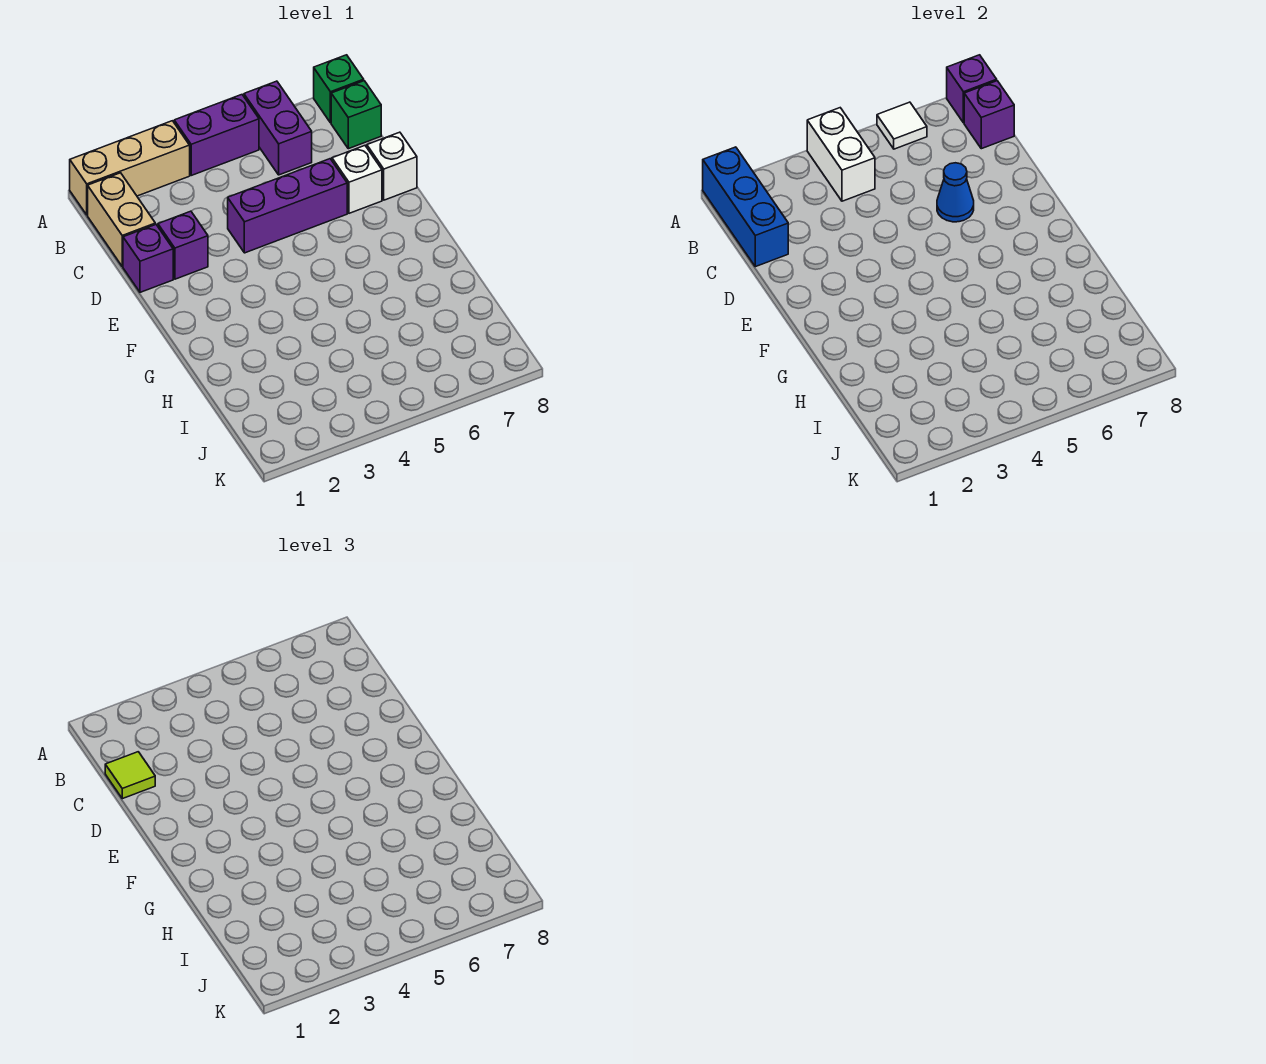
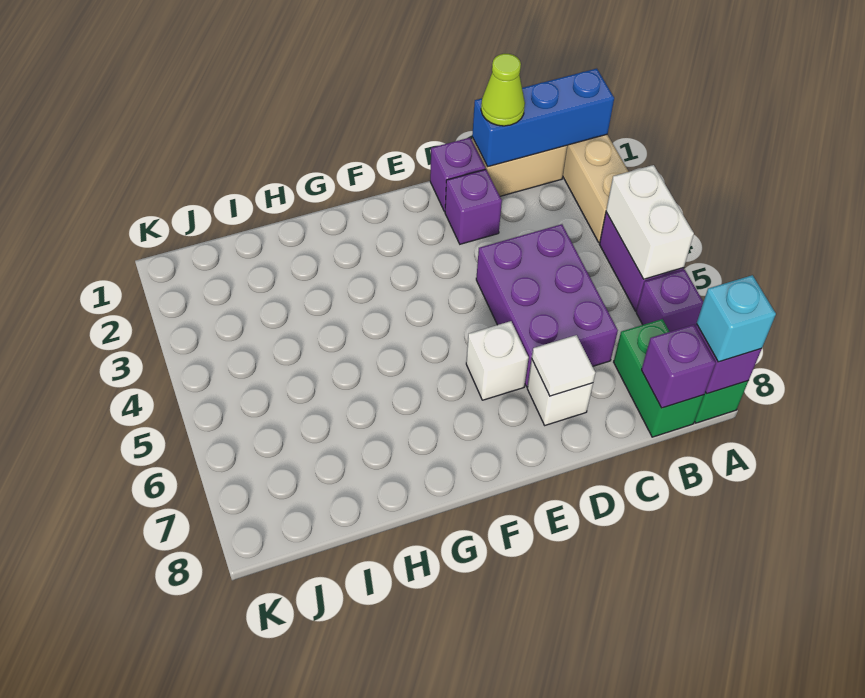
white 1x2 brick [807,108,875,201] -> white 1x2 brick turned to [606,165,694,279]
purple 1x2 brick [244,81,312,175] -> purple 1x1 brick [636,270,703,332]
white 1x1 tile [877,102,927,149] -> white 1x1 tile moved to [532,335,595,396]
none -> cyan 1x1 brick [697,275,776,362]
green 1x1 brick [331,81,381,149] -> green 1x2 brick [614,319,704,437]
lime 1x1 tile [105,752,155,799] -> lime 1x1 cone [481,54,525,126]
purple 1x3 brick [228,159,347,253] -> purple 2x3 brick [476,224,618,387]
blue 1x1 cone [937,163,974,222] -> none
white 1x1 brick [367,132,417,200] -> white 1x1 brick moved to [466,321,528,400]

